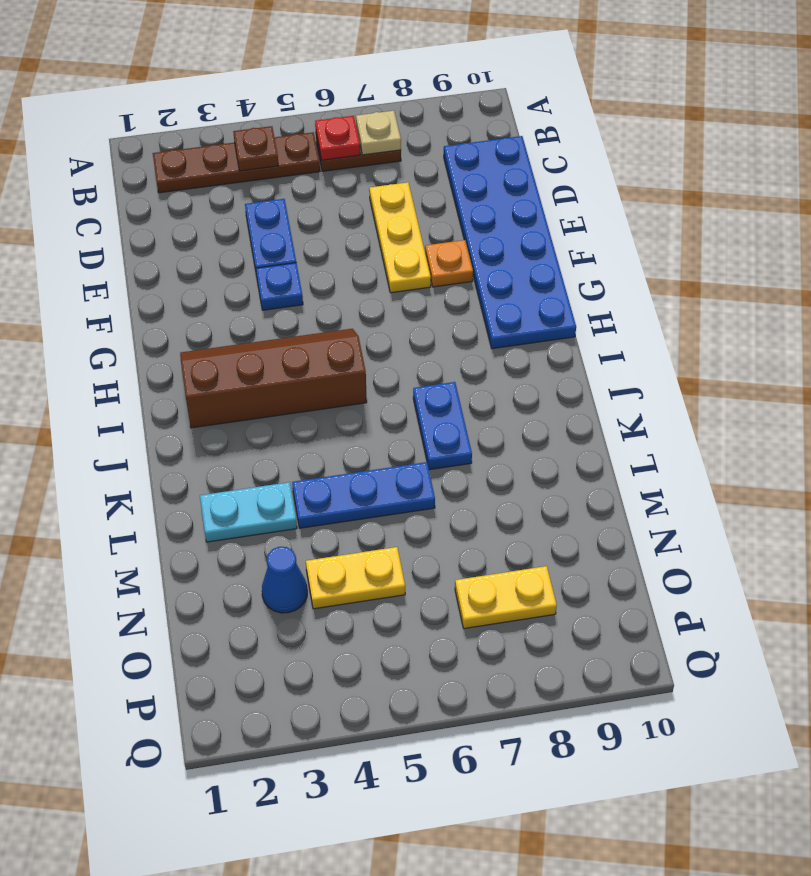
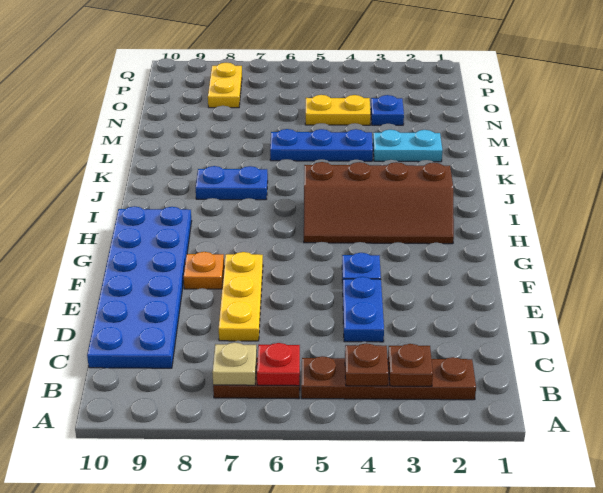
none -> brown 1x1 plate [388,344,433,386]
blue 1x2 plate [413,382,472,470] -> blue 1x2 plate turned to [196,166,268,200]
blue 1x1 cone [262,547,307,613] -> blue 1x1 plate [371,95,404,125]
yellow 1x2 plate [455,566,557,629] -> yellow 1x2 plate turned to [208,63,242,108]

